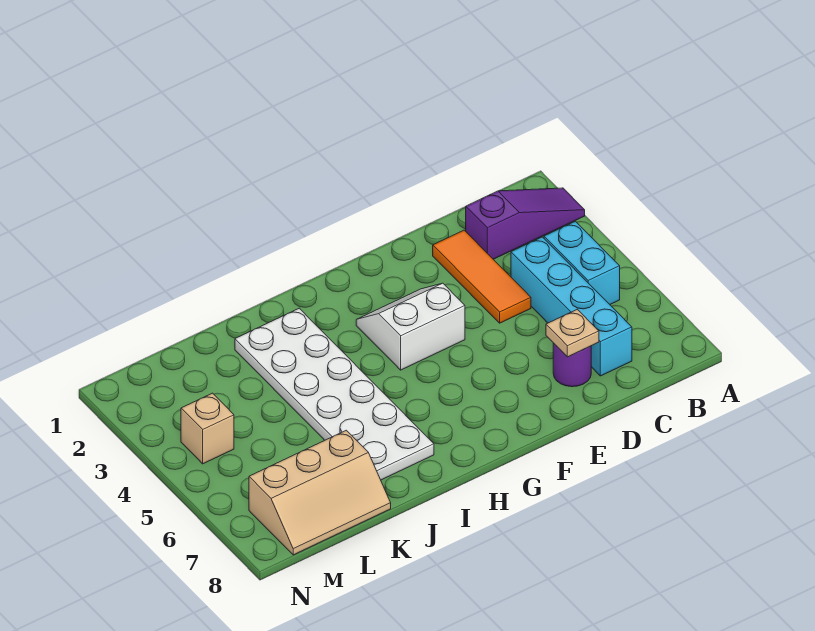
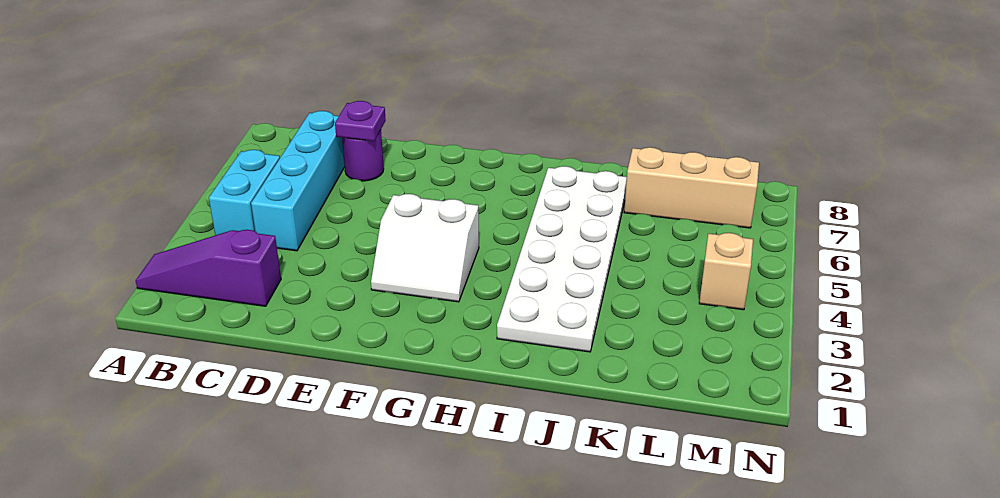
orange 1x3 tile [433,230,531,323] -> none
tan 1x1 plate [546,309,599,357] -> purple 1x1 plate [335,101,386,141]

